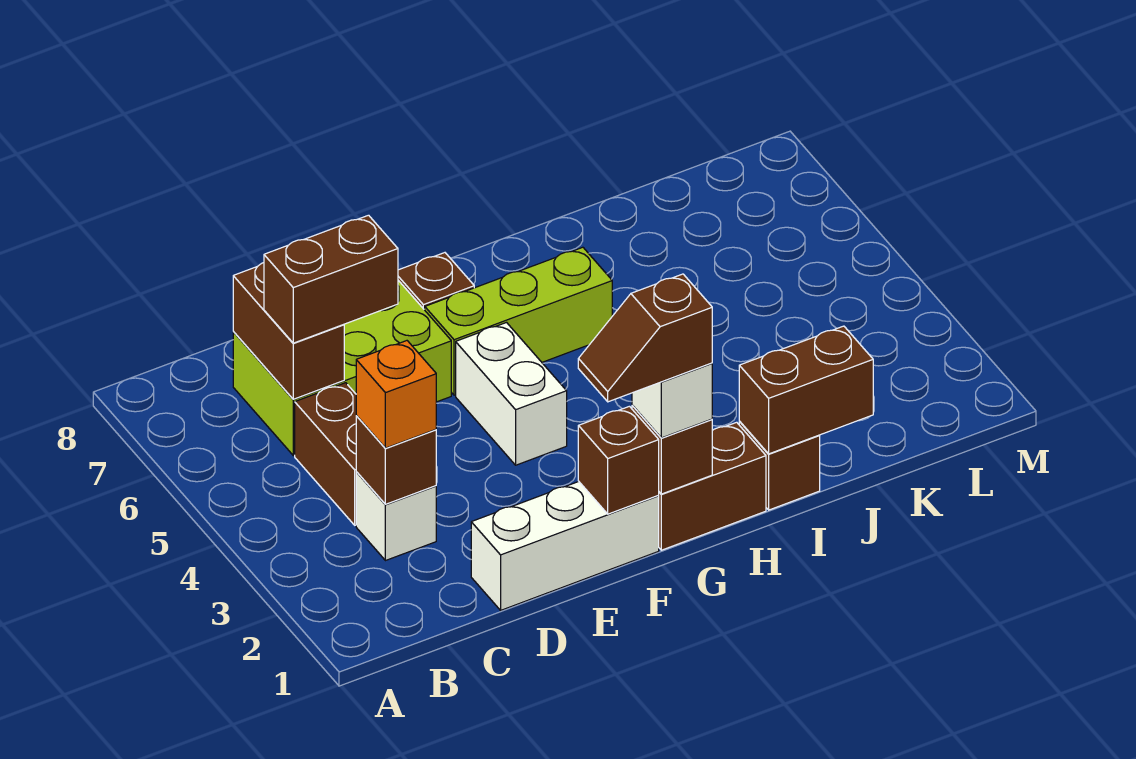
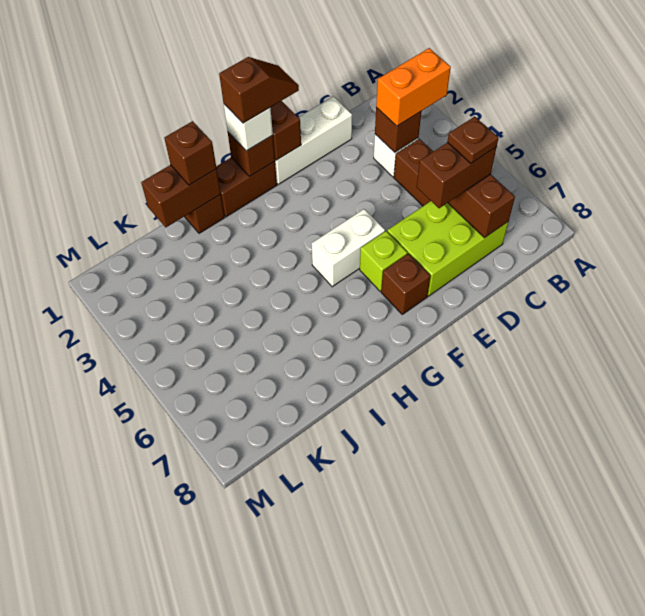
orange 1x1 brick [356,341,436,448] -> orange 1x2 brick [376,48,451,126]
none -> brown 1x1 plate [448,116,499,163]
white 1x2 brick [456,323,567,465] -> white 1x2 brick turned to [312,209,385,287]
lime 1x3 brick [425,247,612,395] -> lime 1x1 brick [360,231,407,291]
none -> brown 1x1 brick [164,121,217,185]

